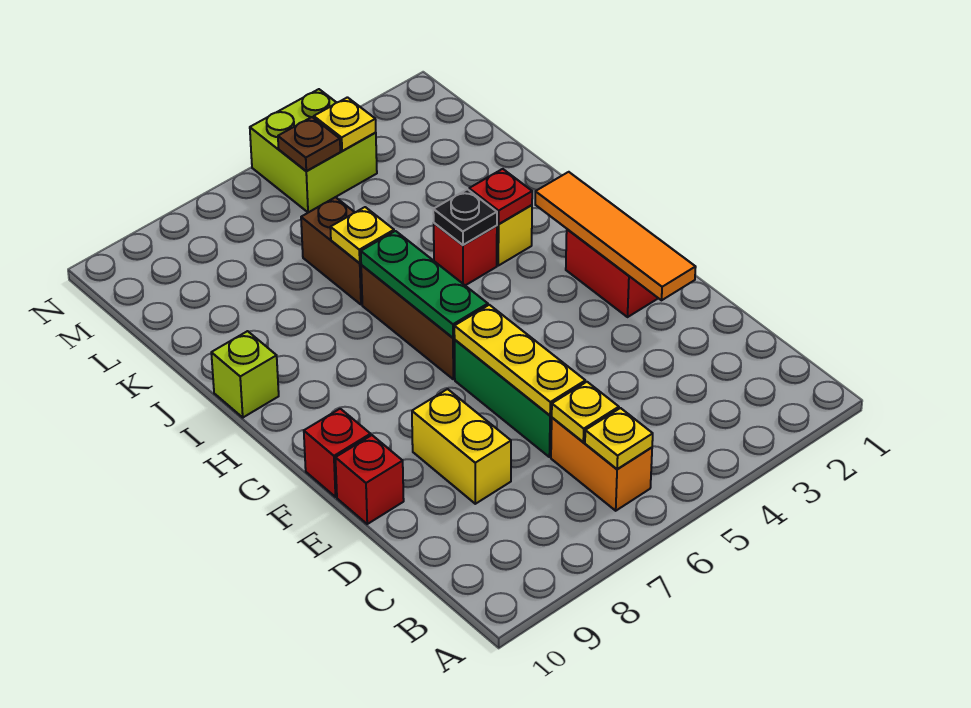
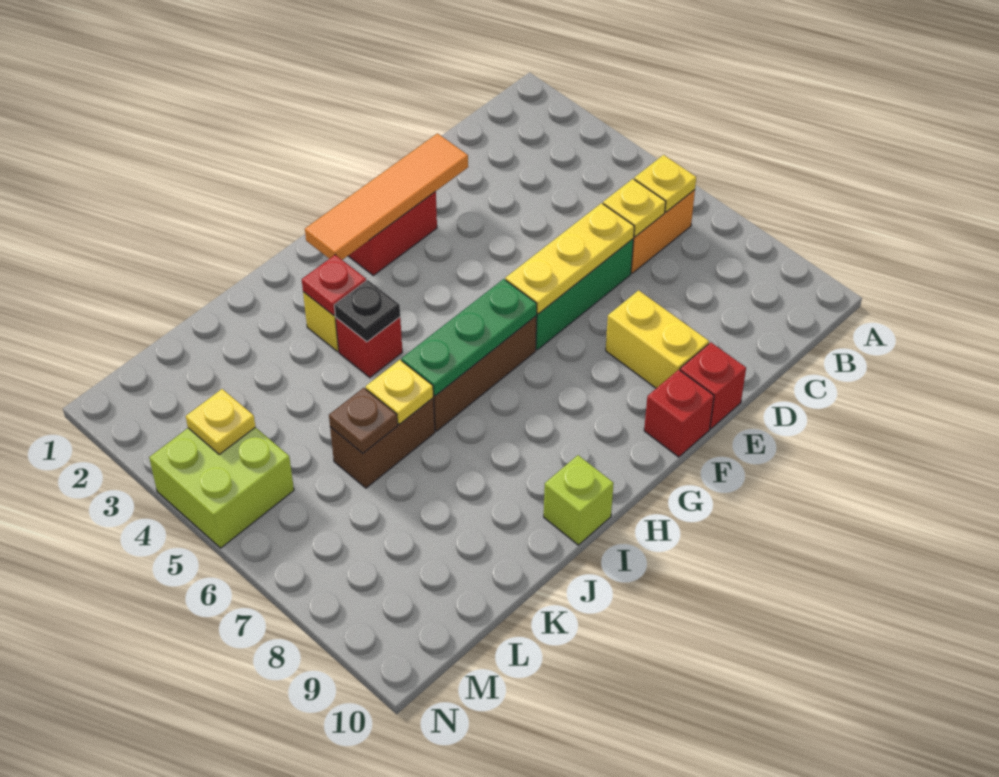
yellow 1x2 brick [412,389,511,504] -> yellow 1x2 brick turned to [606,290,709,388]
brown 1x1 plate [278,117,340,171] -> brown 1x1 plate moved to [329,388,398,453]

